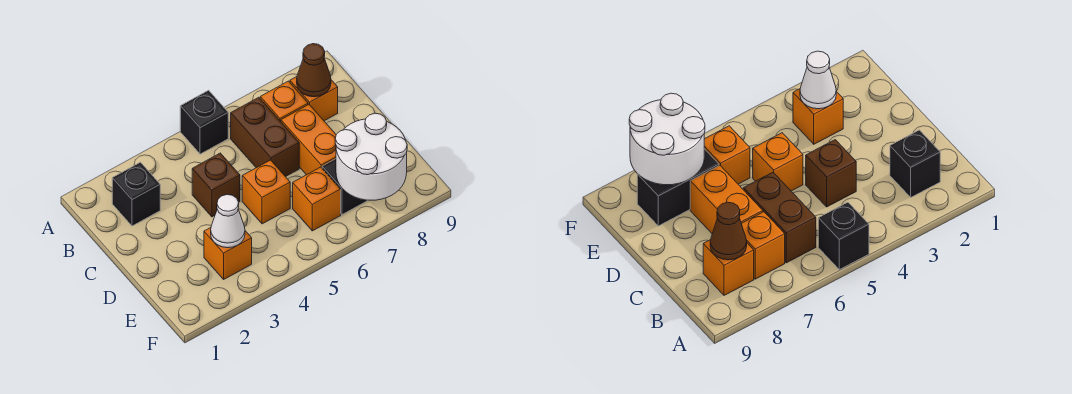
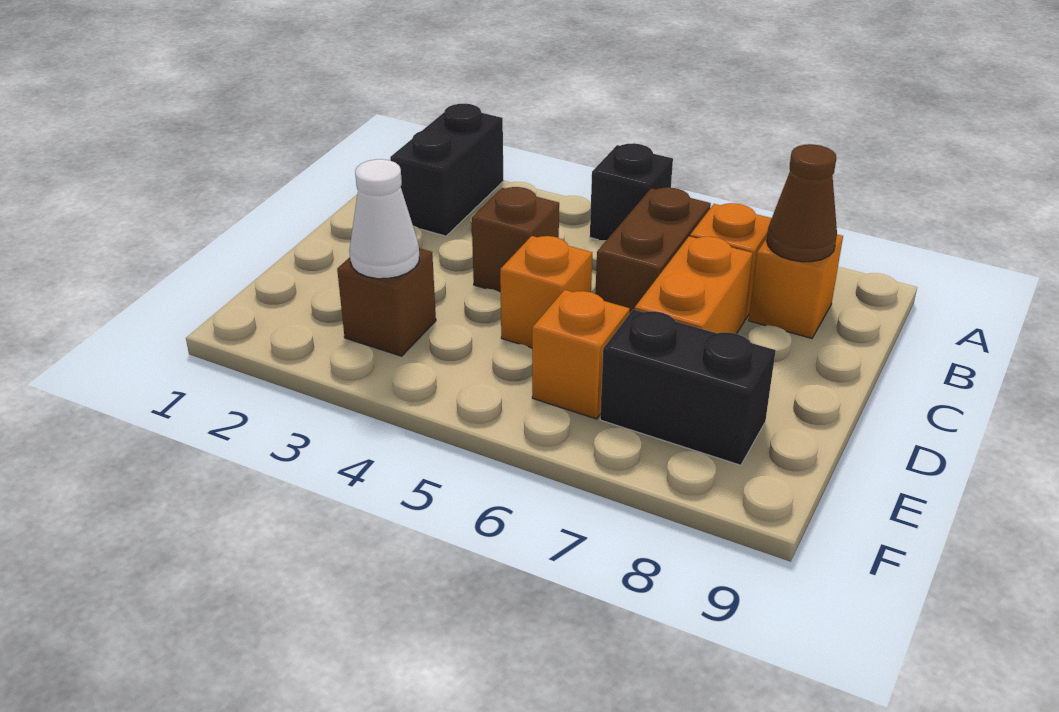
black 1x1 brick [112,162,160,226] -> black 1x2 brick [390,104,504,236]
orange 1x1 brick [204,228,252,279] -> brown 1x1 brick [337,248,436,356]
white 2x2 round brick [335,113,407,200] -> none

